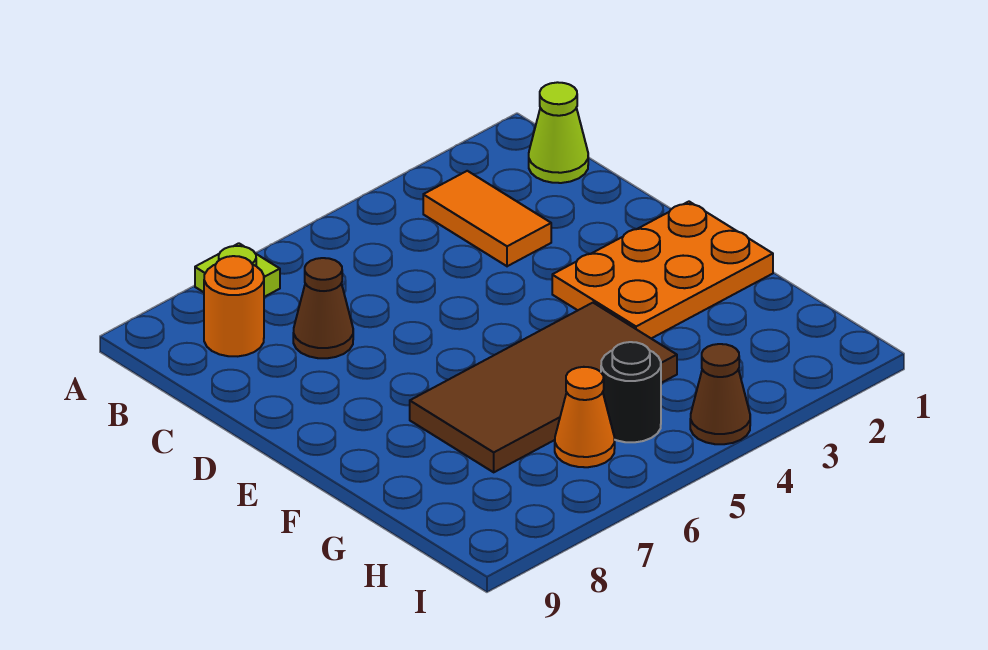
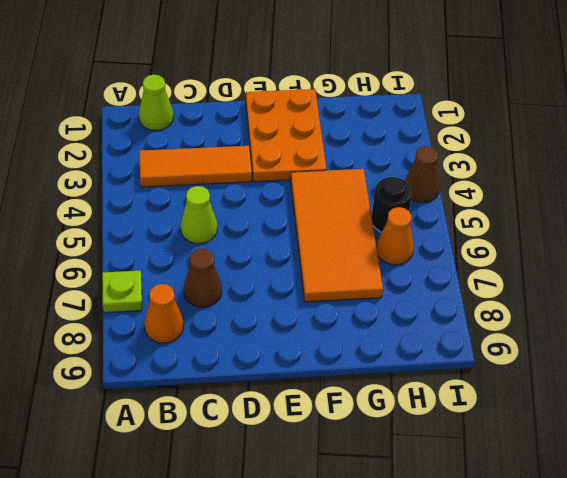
orange 1x2 tile [423,171,551,266] -> orange 1x3 tile [139,146,252,187]
orange 1x1 round brick [204,256,264,356] -> orange 1x1 cone [144,284,184,343]
none -> lime 1x1 cone [181,186,217,244]
brown 2x4 tile [410,303,677,472] -> orange 2x4 tile [291,169,383,302]

